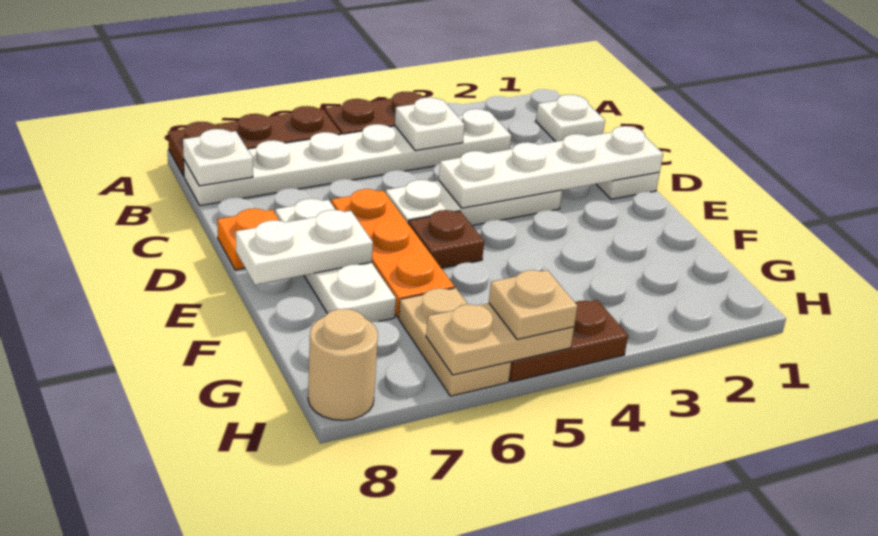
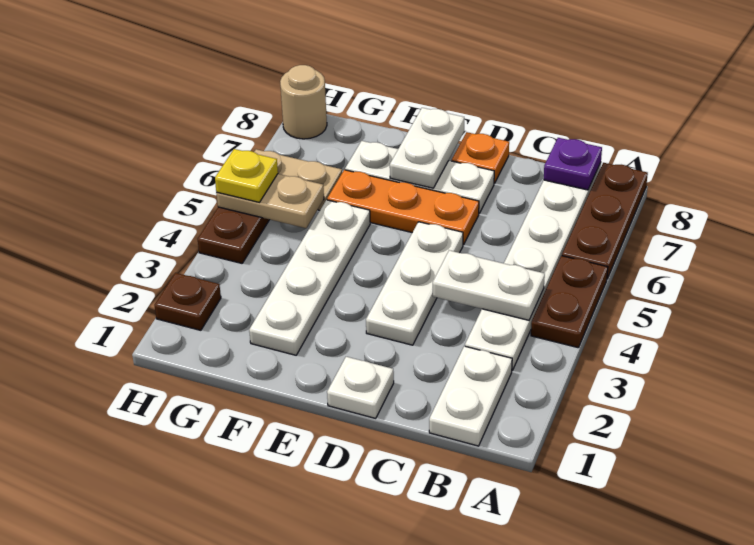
white 1x1 plate [536,95,605,142] -> white 1x2 plate [429,346,512,446]
white 1x1 plate [395,97,465,151] -> white 1x2 plate [433,250,545,320]
white 1x1 plate [183,129,253,186] -> purple 1x1 plate [544,138,602,190]
white 1x4 plate [439,126,663,208] -> white 1x4 plate moved to [249,200,370,355]
brown 1x1 plate [408,210,484,268] -> brown 1x1 plate moved to [155,273,221,330]
tan 1x2 plate [426,303,574,375] -> tan 1x2 plate turned to [216,174,324,228]
tan 1x1 plate [489,270,578,339] -> yellow 1x1 plate [215,149,278,202]

